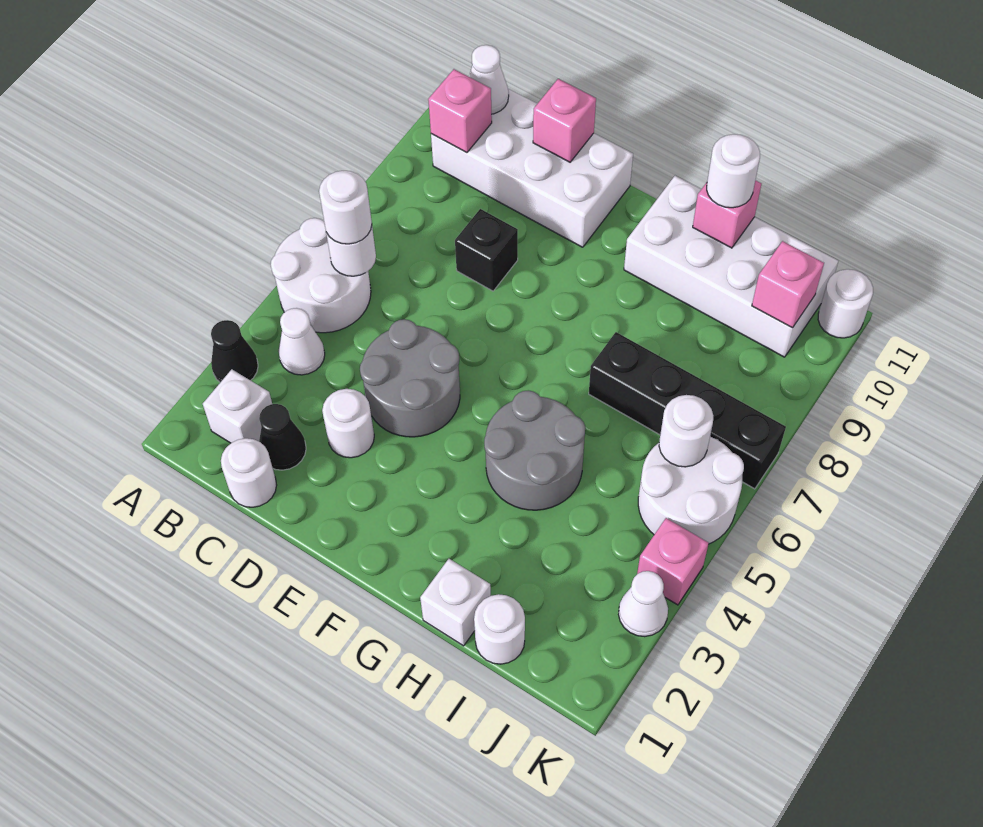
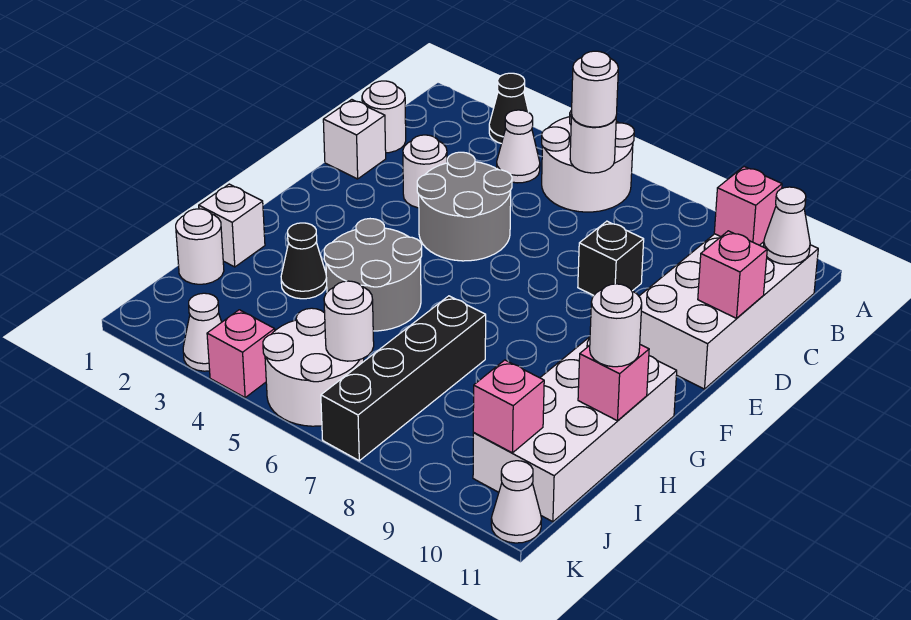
white 1x1 brick [203,369,272,443] -> white 1x1 brick moved to [323,100,386,179]
black 1x1 cone [259,404,306,470] -> black 1x1 cone moved to [281,223,327,299]
white 1x1 round brick [818,269,873,338] -> white 1x1 cone [491,461,542,543]

